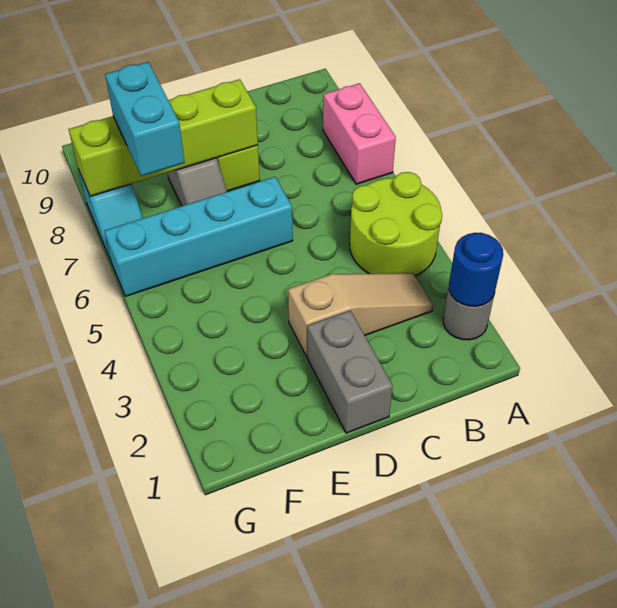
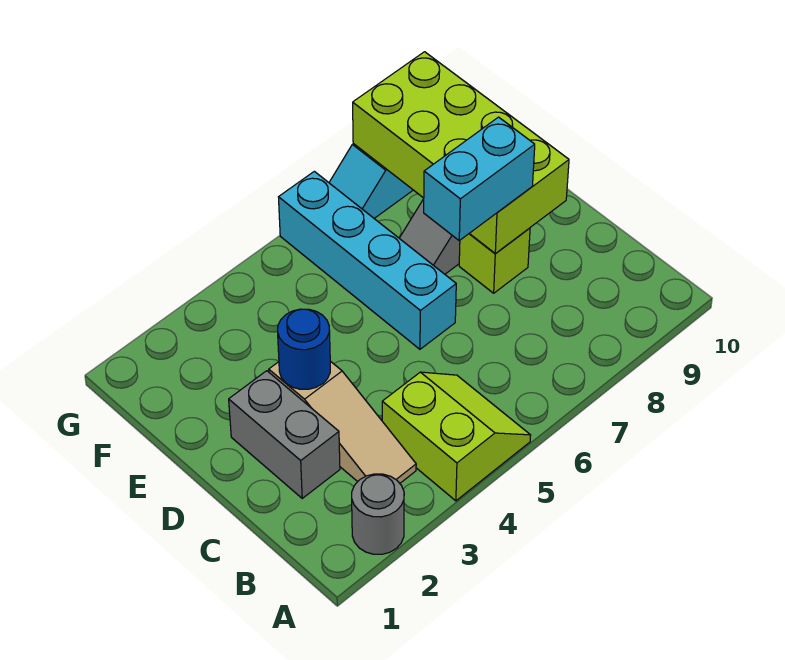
blue 1x1 round brick [449,233,503,306] -> blue 1x1 round brick moved to [278,309,330,389]
lime 2x2 round brick [350,172,442,276] -> lime 2x2 slope [382,372,531,501]
pink 1x2 brick [323,83,396,184] -> none
grey 1x2 brick [307,311,393,433] -> grey 1x2 brick turned to [229,371,340,498]
lime 1x4 brick [69,79,258,196] -> lime 2x4 brick [353,52,569,254]
cyan 1x2 brick [105,62,185,176] -> cyan 1x2 brick moved to [423,117,535,240]

